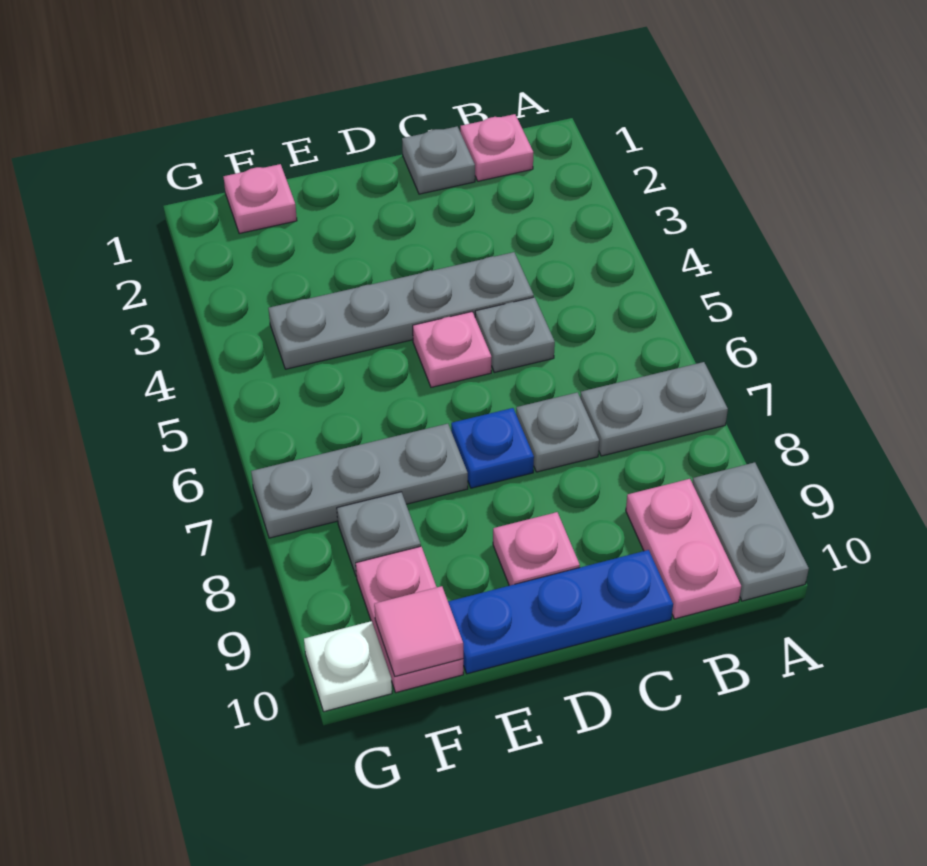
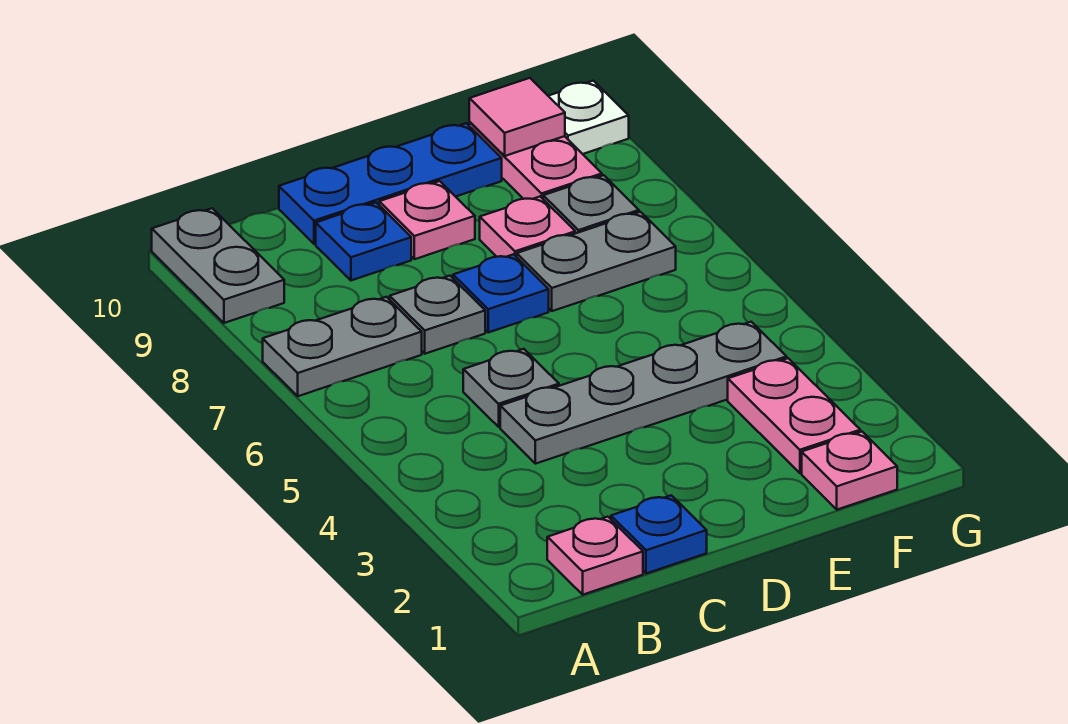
pink 1x2 plate [626,479,741,619] -> pink 1x2 plate moved to [728,358,860,473]
grey 1x1 plate [402,127,475,194] -> blue 1x1 plate [611,495,707,574]
none -> blue 1x1 plate [316,203,411,280]
pink 1x1 plate [413,312,492,387] -> pink 1x1 plate moved to [480,197,575,257]
grey 1x3 plate [251,424,468,538] -> grey 1x2 plate [517,212,676,311]

